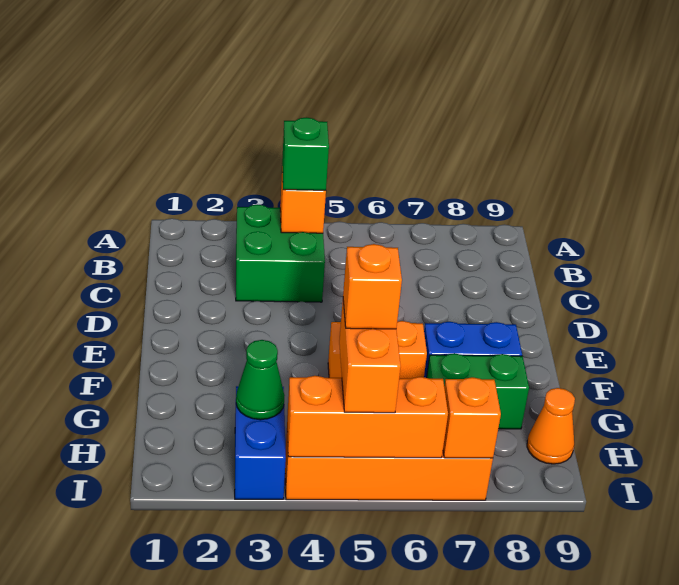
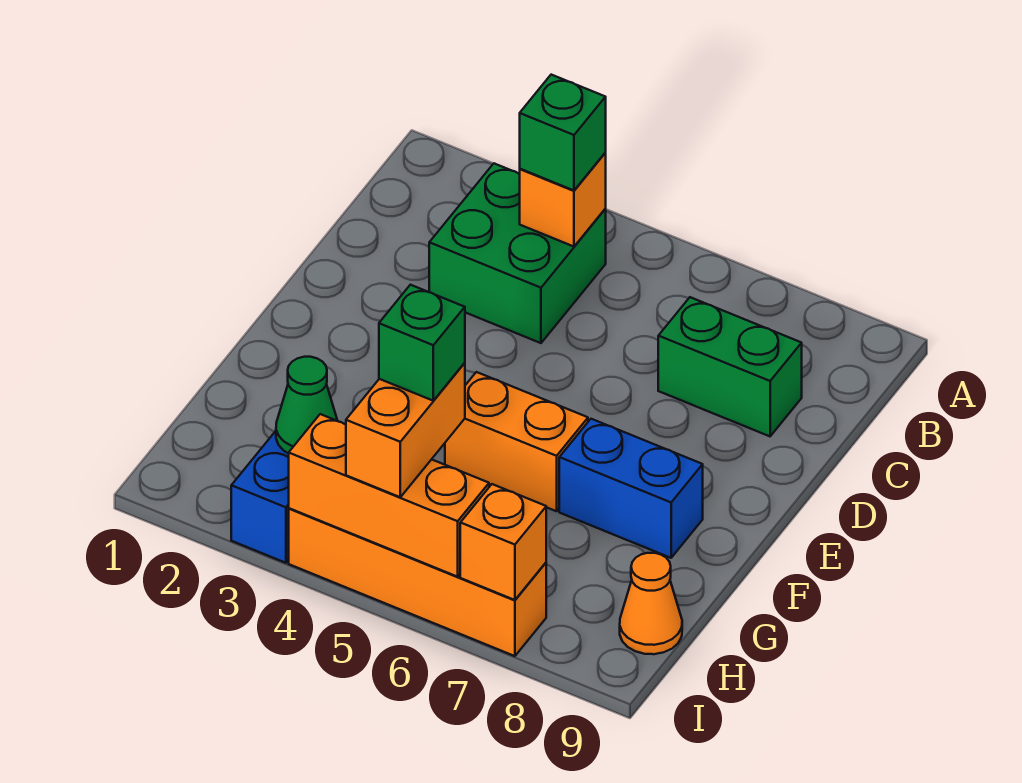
green 1x2 brick [427,353,529,429] -> green 1x2 brick moved to [658,297,802,436]
orange 1x1 brick [343,244,402,329] -> green 1x1 brick [379,285,465,401]

